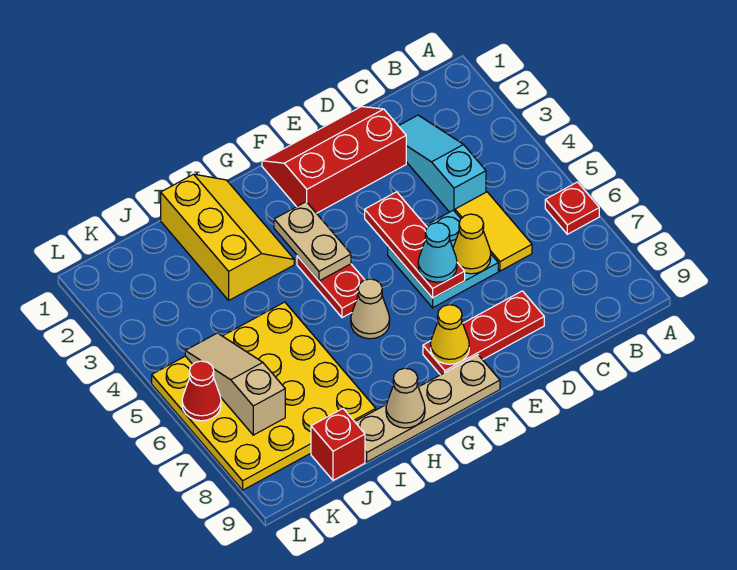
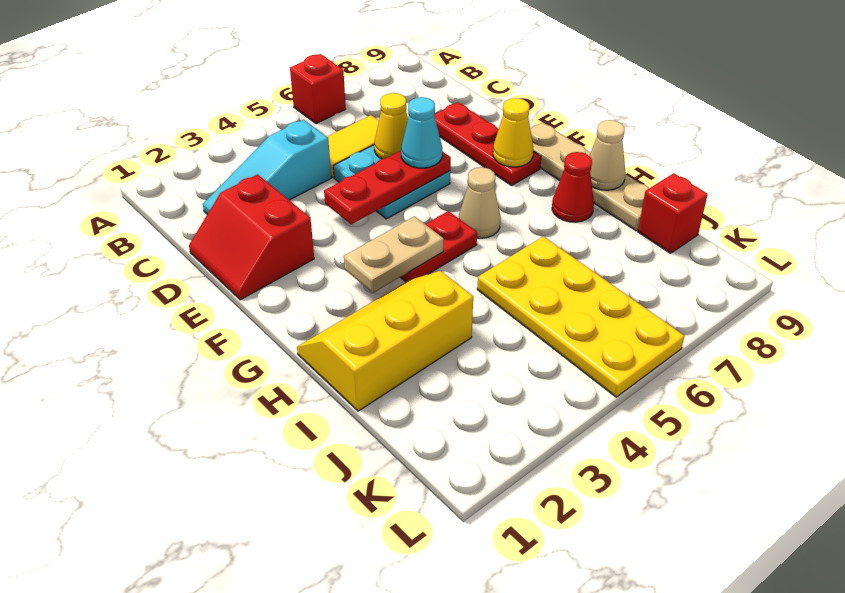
red 1x1 plate [545,182,599,234] -> red 1x1 brick [290,54,346,124]
red 2x3 slope [262,107,406,213] -> red 2x2 slope [189,174,314,300]
yellow 4x4 plate [152,302,376,490] -> yellow 2x4 plate [477,236,684,397]
tan 1x3 slope [185,333,285,435] -> none
red 1x1 cone [182,361,221,421] -> red 1x1 cone moved to [552,152,594,222]

